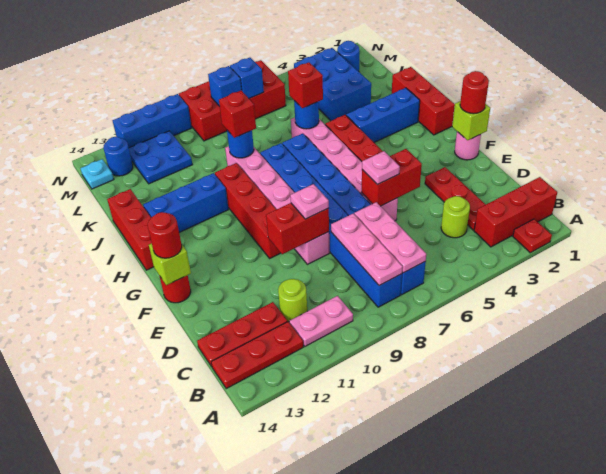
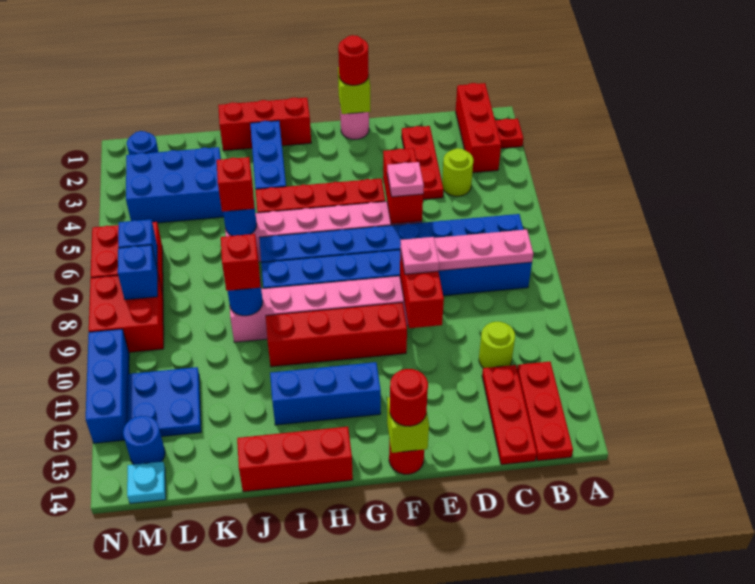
pink 1x3 plate [354,202,426,273] -> none
pink 1x2 plate [289,296,353,346] -> none
red 1x3 plate [425,167,486,230] -> red 1x3 plate turned to [402,126,443,199]
blue 1x3 brick [143,173,229,232] -> blue 1x3 brick turned to [270,362,381,425]

